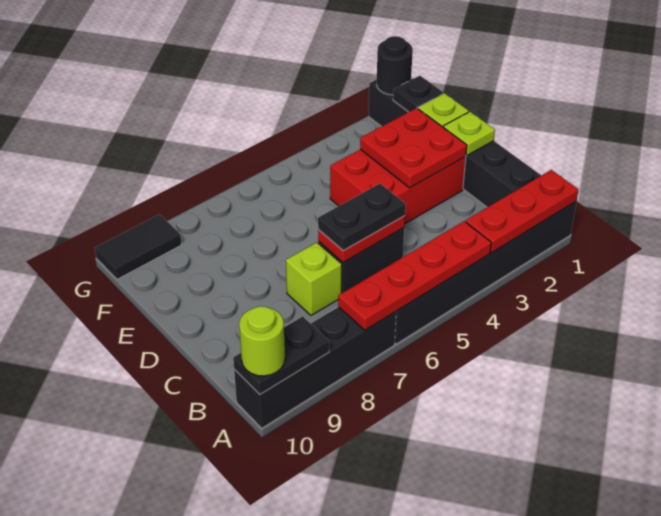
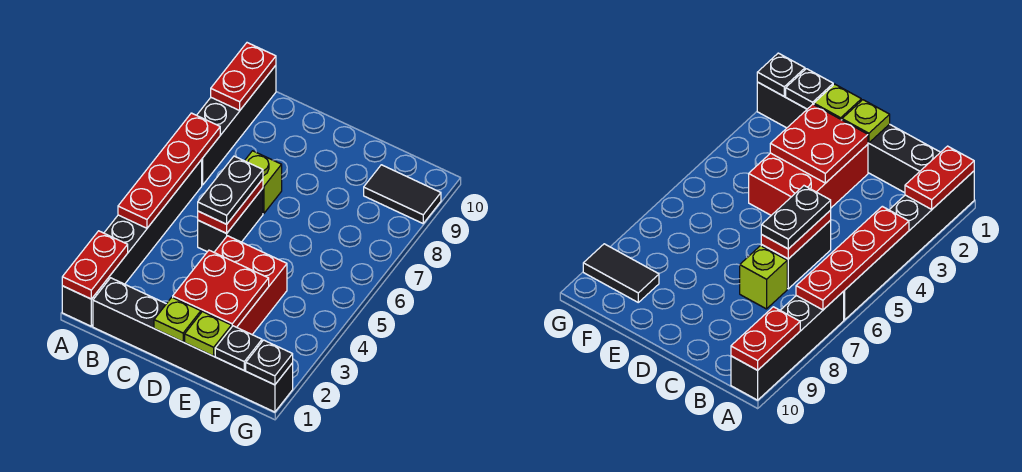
red 1x3 plate [466,170,578,253] -> red 1x2 plate [62,231,128,299]
black 1x2 plate [233,316,329,394] -> red 1x2 plate [211,43,276,110]
lime 1x1 round brick [239,306,285,376] -> none
black 1x1 round brick [376,36,413,95] -> black 1x1 plate [246,340,293,385]
black 1x2 tile [95,214,182,279] -> black 1x2 tile turned to [364,165,441,223]

